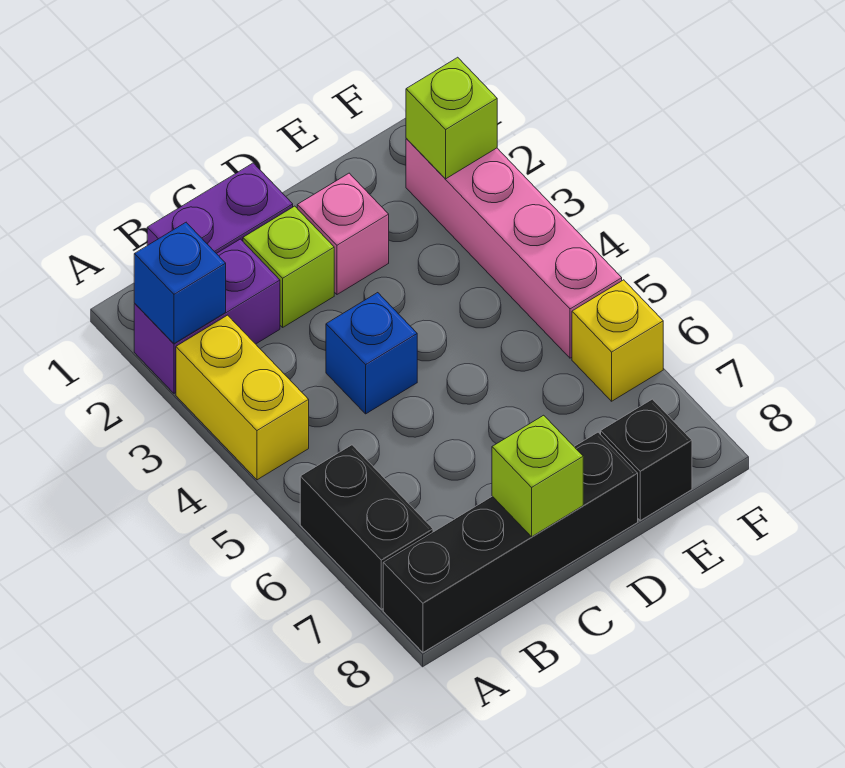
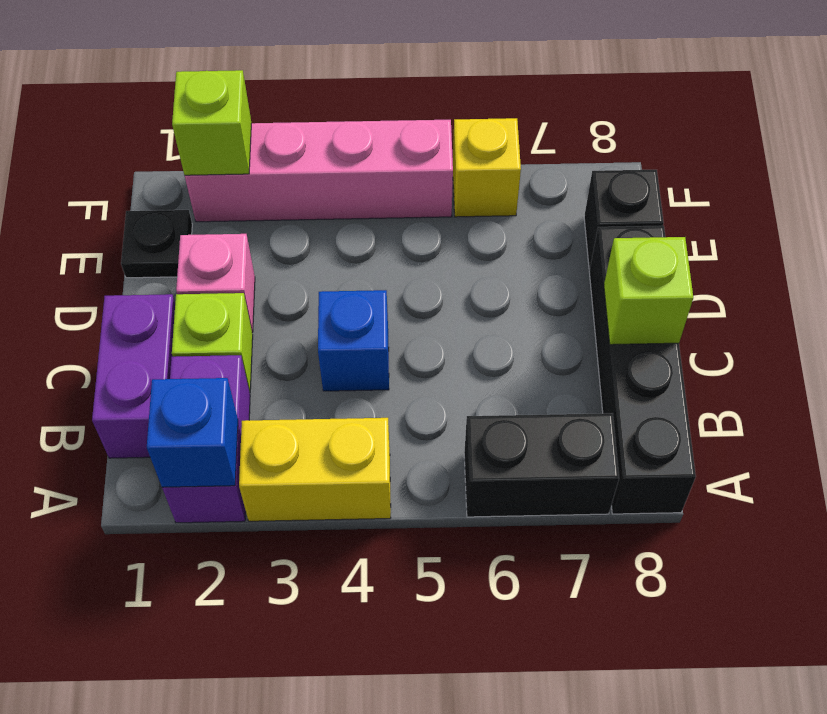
none -> black 1x1 plate [121,210,192,278]

